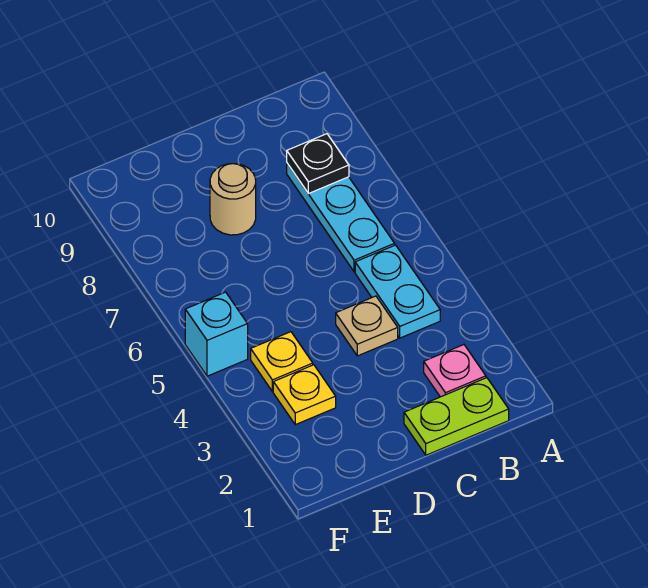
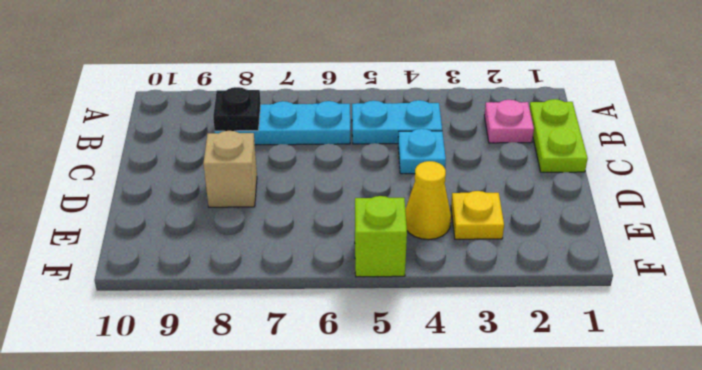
tan 1x1 plate [336,296,398,356] -> cyan 1x1 plate [398,129,446,174]
tan 1x1 round brick [210,164,256,235] -> tan 1x1 brick [203,131,257,207]
yellow 1x1 plate [251,332,313,392] -> yellow 1x1 cone [405,161,451,240]
cyan 1x1 brick [185,292,248,376] -> lime 1x1 brick [355,196,407,277]

